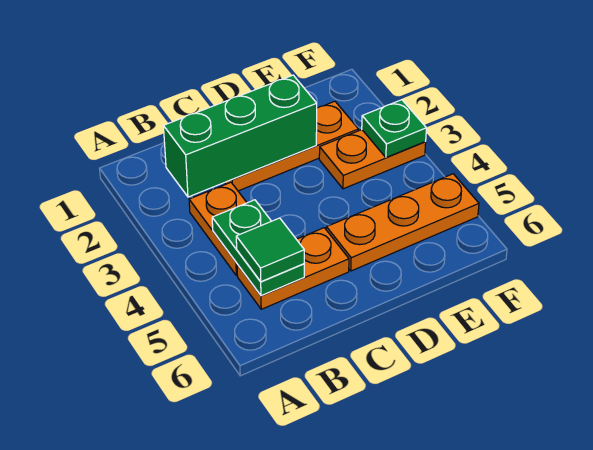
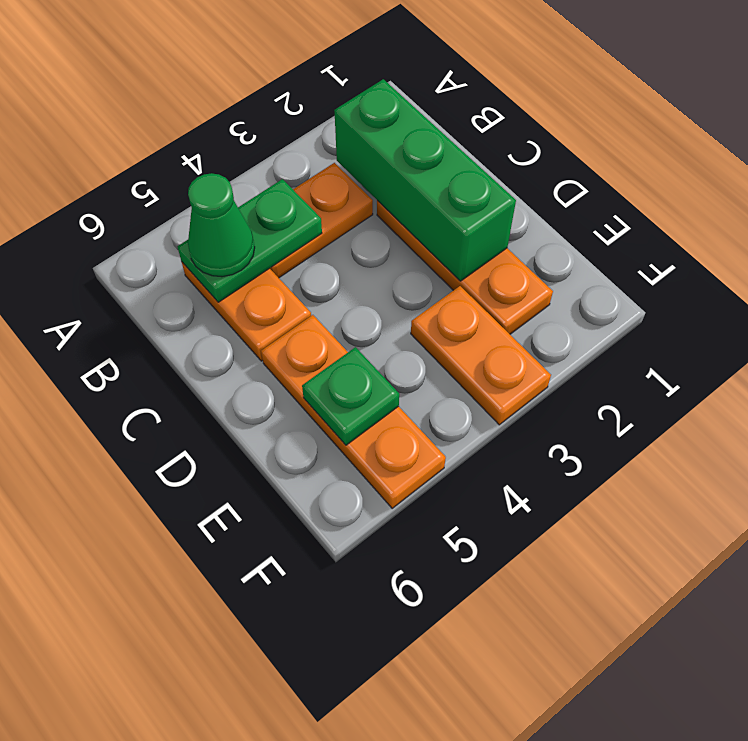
green 1x1 tile [236,218,304,282] -> green 1x1 cone [188,173,255,277]
green 1x1 plate [362,100,426,157] -> green 1x1 plate moved to [302,347,399,445]

